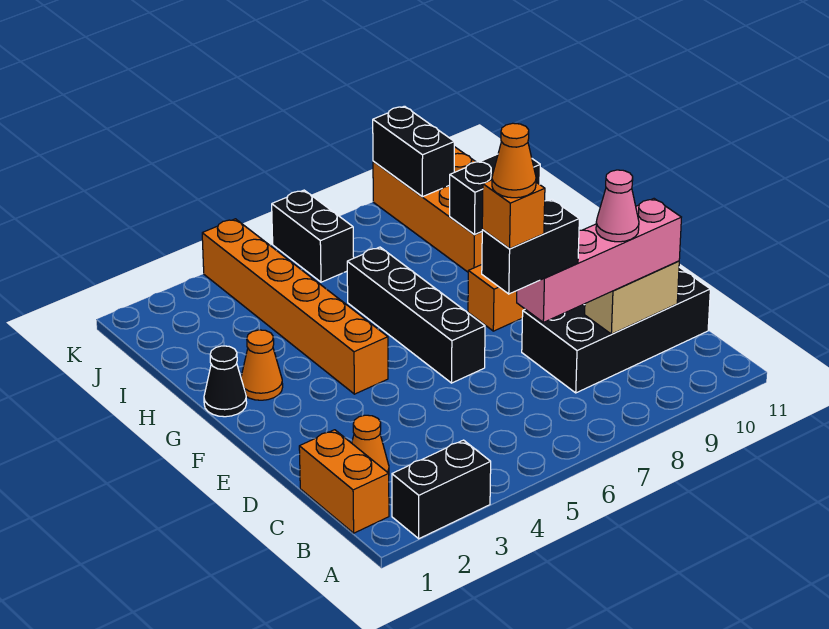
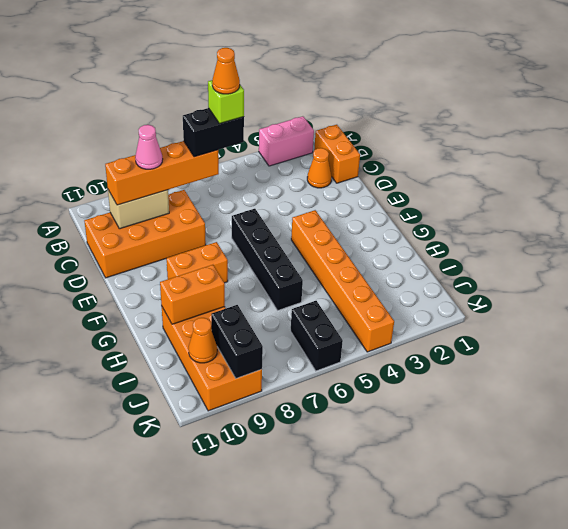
black 1x2 brick [392,440,491,539] -> pink 1x2 brick [259,116,314,166]
orange 1x1 brick [482,180,545,249] -> lime 1x1 brick [208,80,244,123]
pink 1x4 brick [517,199,681,322] -> orange 1x4 brick [105,141,219,205]
black 2x4 brick [522,267,710,393] -> orange 2x4 brick [84,190,206,278]
black 1x1 cone [204,346,247,417] -> none
orange 1x1 cone [241,330,283,400] -> orange 1x1 cone moved to [188,318,217,363]
black 1x2 brick [450,154,540,234] -> orange 1x2 brick [160,265,225,324]

